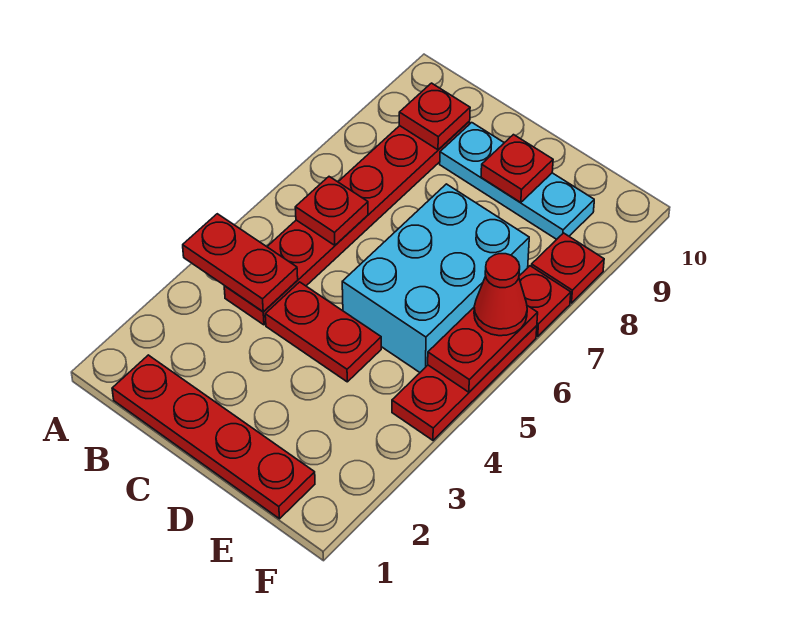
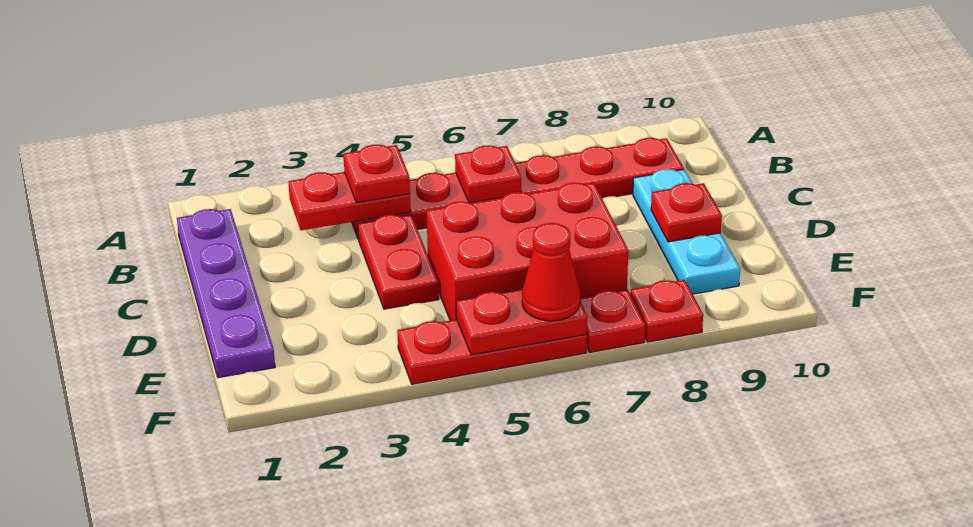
red 1x2 plate [183,214,298,312] -> red 1x2 plate turned to [288,172,411,230]
red 1x4 plate [112,355,315,519] -> purple 1x4 plate [177,209,275,378]
red 1x1 plate [399,83,470,150] -> red 1x1 plate moved to [344,144,410,203]
cyan 2x3 brick [342,184,529,372] -> red 2x3 brick [427,183,628,321]

